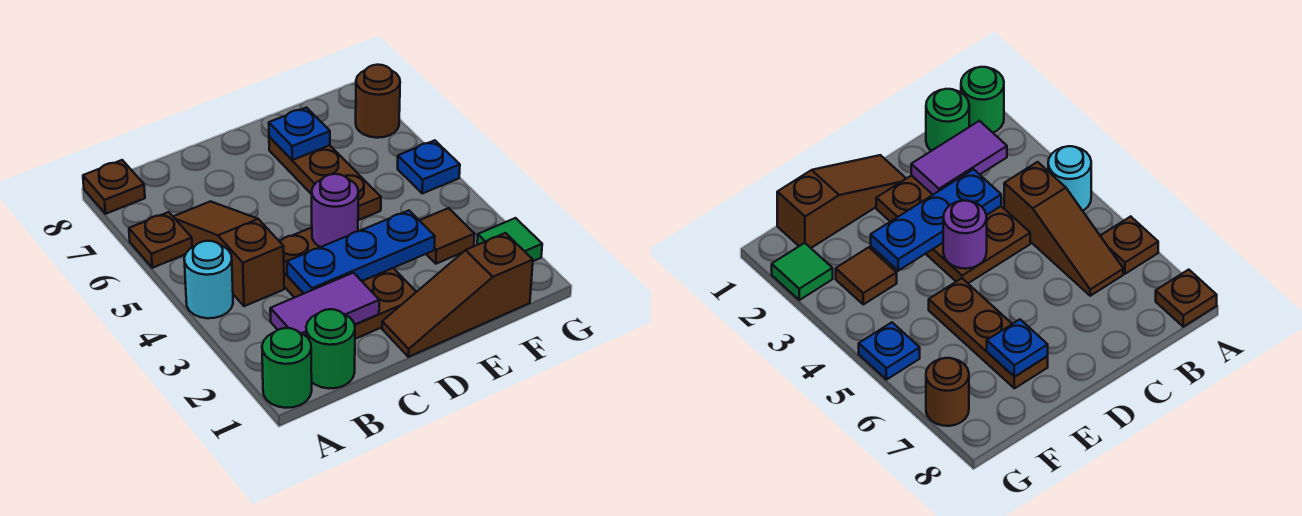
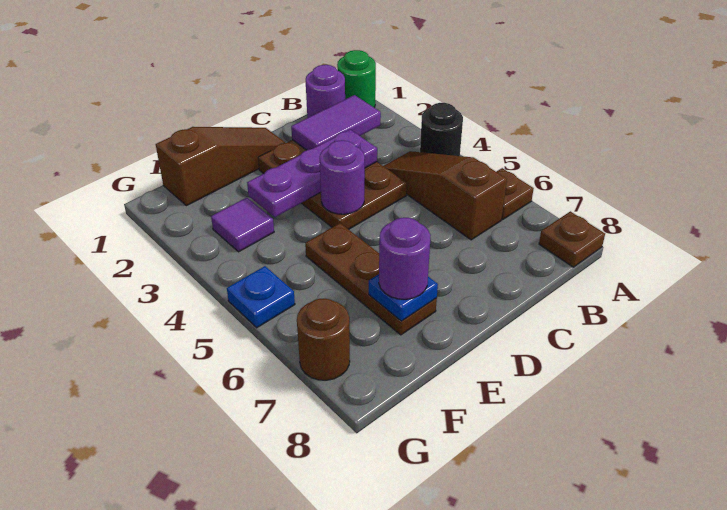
cyan 1x1 round brick [184,241,233,318] -> black 1x1 round brick [420,103,463,156]
green 1x1 round brick [306,309,355,389] -> purple 1x1 round brick [306,65,345,118]
brown 1x3 slope [173,201,284,306] -> brown 1x3 slope turned to [384,151,507,240]
blue 1x3 plate [287,210,435,294] -> purple 1x3 plate [247,130,377,217]
none -> purple 1x1 round brick [379,218,431,299]
brown 1x1 tile [419,208,475,264] -> purple 1x1 tile [211,198,274,252]
green 1x1 tile [477,218,542,261] -> none

